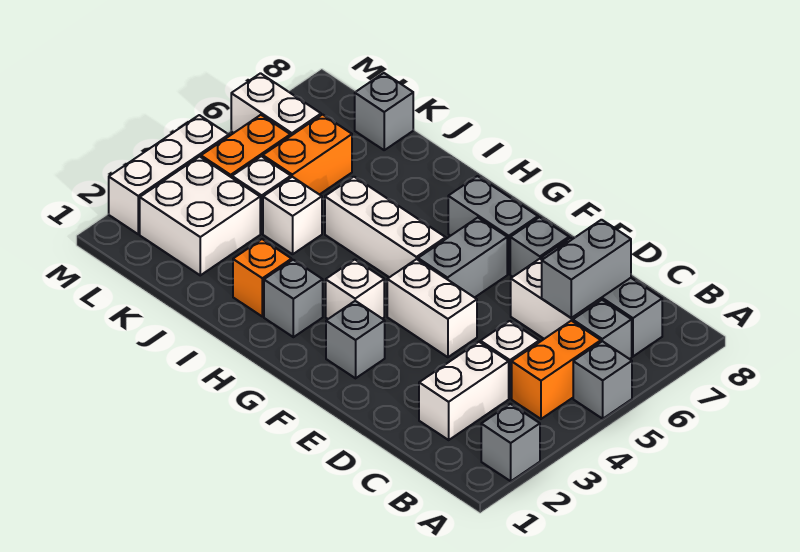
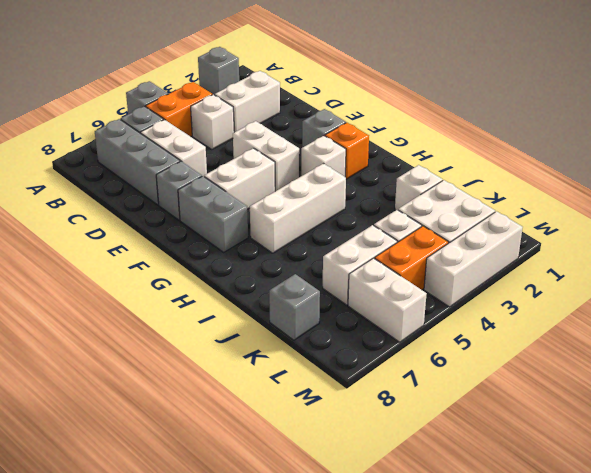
grey 1x2 brick [542,220,631,318] -> none
grey 1x2 brick [418,218,507,298] -> white 1x2 brick [204,148,275,209]
white 1x3 brick [325,177,446,277] -> white 1x3 brick turned to [250,163,346,253]
grey 1x1 brick [264,260,323,337] -> none
orange 1x1 brick [233,239,292,317] -> orange 1x1 brick moved to [325,123,369,179]
white 1x1 brick [263,177,322,254] -> white 1x1 brick moved to [395,165,443,210]
orange 1x2 brick [263,115,352,195] -> white 1x2 brick [323,225,397,305]

